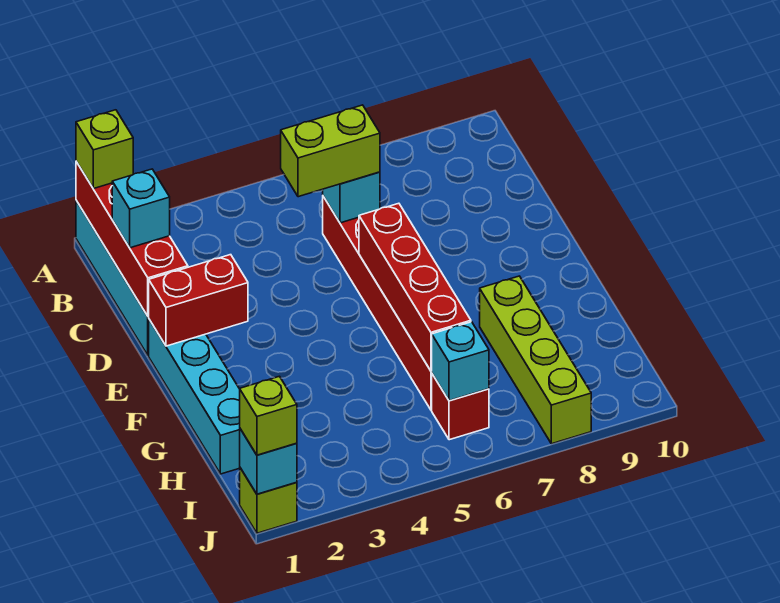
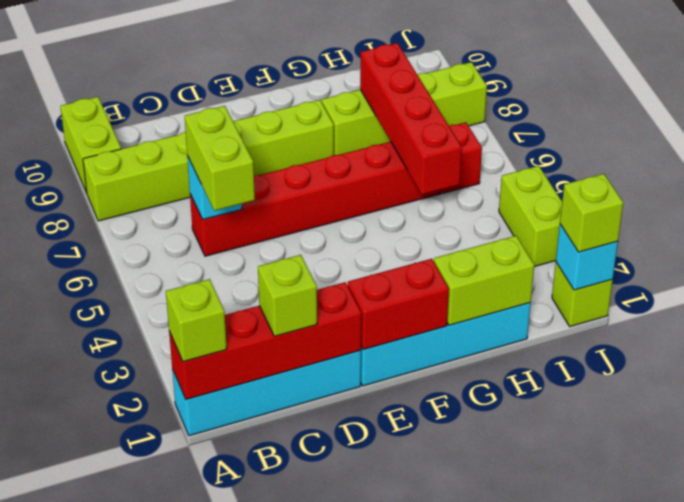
none -> lime 1x6 brick [83,100,334,221]
none -> lime 1x2 brick [60,97,121,193]
cyan 1x1 brick [112,169,170,248] -> lime 1x1 brick [258,255,317,336]
red 1x2 brick [148,255,248,346] -> red 1x2 brick turned to [348,259,449,350]
red 1x4 brick [359,203,471,371] -> red 1x4 brick turned to [360,43,462,194]
none -> lime 1x2 brick [434,236,534,325]
cyan 1x1 brick [432,322,489,401] -> none
none -> lime 1x2 brick [499,166,562,267]

